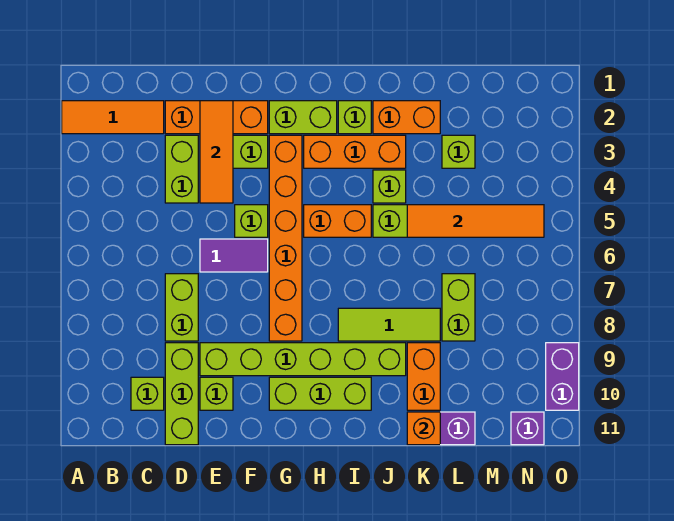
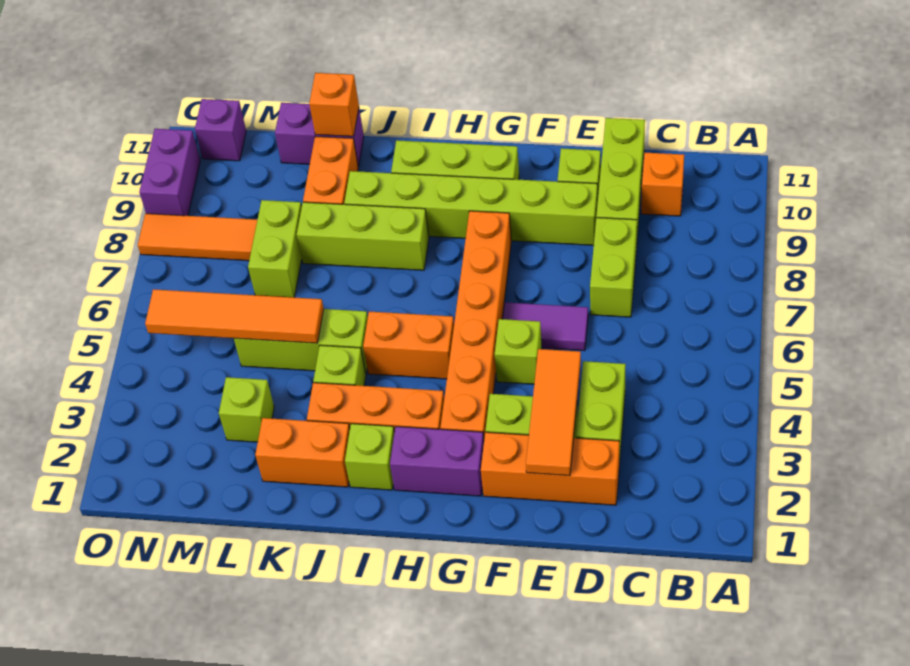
orange 1x3 tile [62,101,164,134] -> orange 1x3 tile moved to [138,214,257,261]
lime 1x1 brick [131,377,164,410] -> orange 1x1 brick [641,153,684,216]
lime 1x2 brick [269,101,337,134] -> purple 1x2 brick [390,427,484,496]
lime 1x3 tile [338,308,440,341] -> lime 1x3 brick [297,202,429,270]

